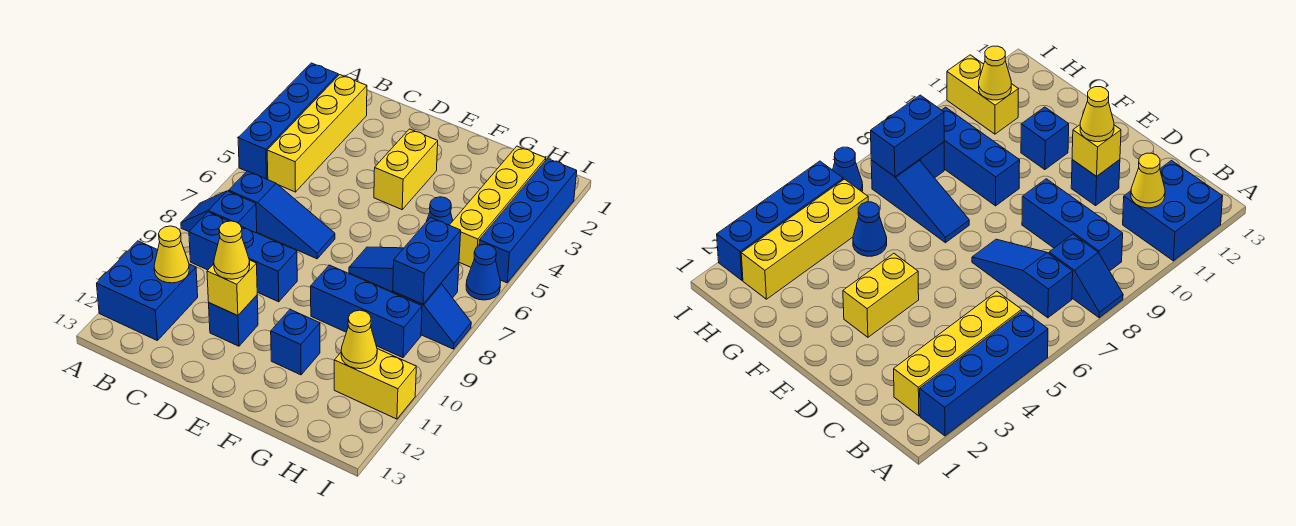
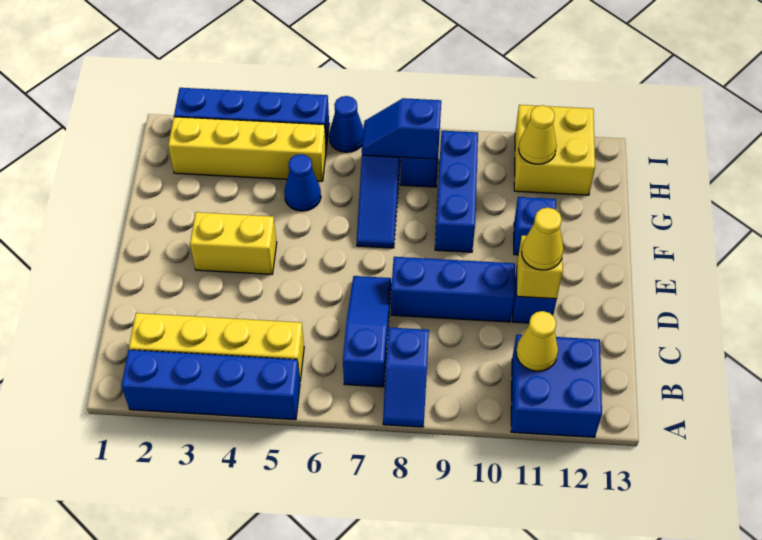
blue 1x3 brick [189,212,297,302] -> blue 1x3 brick turned to [391,257,515,322]
blue 1x2 brick [393,217,461,304] -> blue 1x2 slope [362,98,441,159]
yellow 1x2 brick [334,349,416,419] -> yellow 2x2 brick [514,105,595,195]

